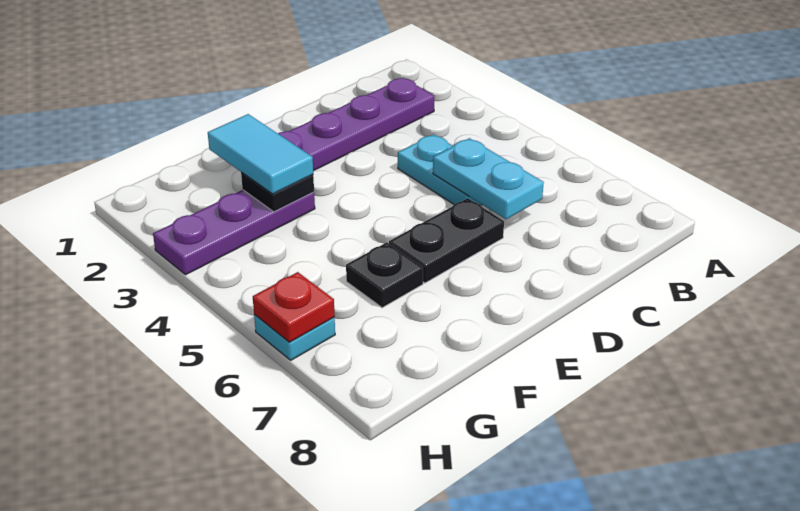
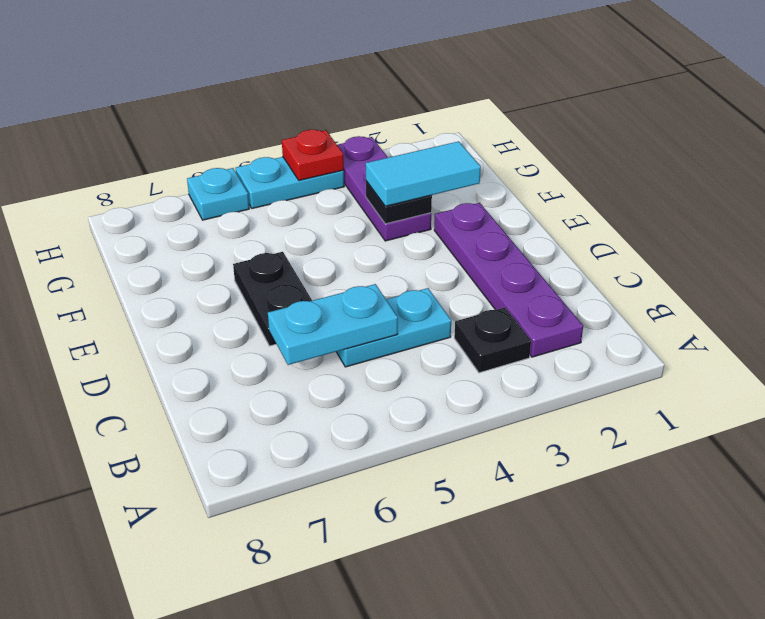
black 1x1 plate [346,242,423,308] -> black 1x1 plate moved to [454,307,531,373]
none -> cyan 1x2 plate [235,157,344,209]
red 1x1 plate [253,272,335,342] -> red 1x1 plate moved to [282,130,344,180]

